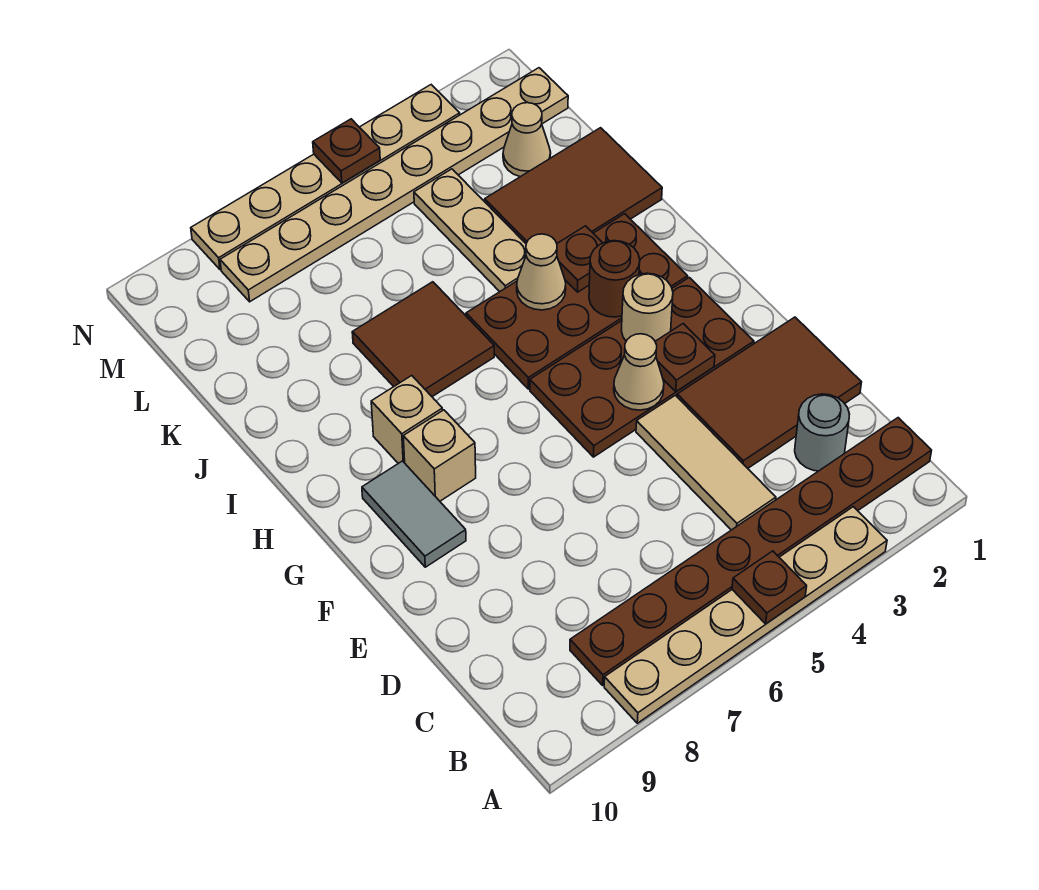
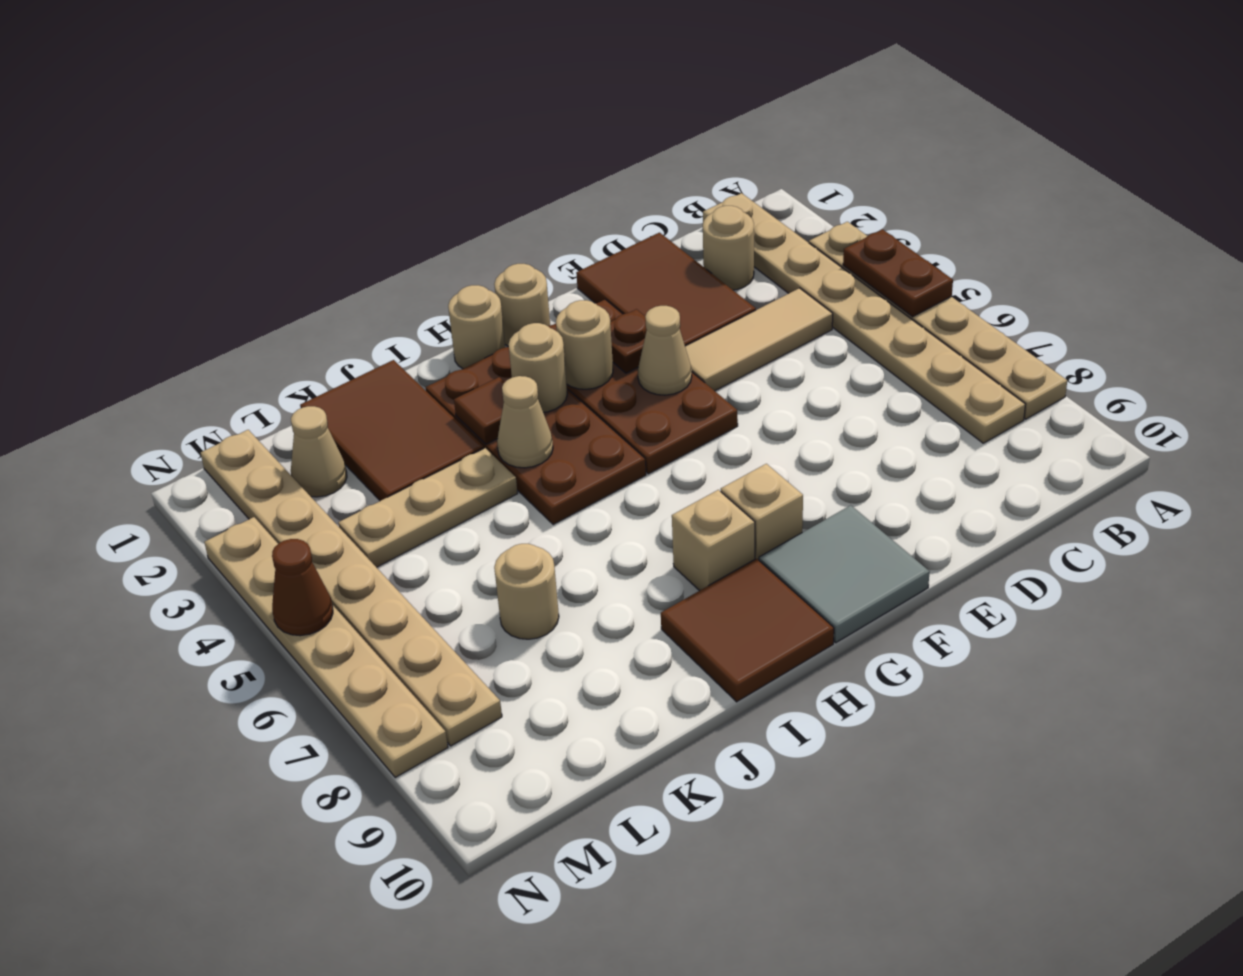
brown 1x1 plate [732,551,807,624] -> brown 1x2 plate [843,229,953,317]
brown 1x8 plate [570,418,932,685] -> tan 1x8 plate [703,193,1026,443]
grey 1x1 round brick [795,394,850,471] -> tan 1x1 round brick [703,206,754,290]
grey 1x2 tile [362,461,466,567] -> grey 2x2 tile [759,505,930,643]
none -> tan 1x1 round brick [494,264,550,347]
none -> tan 1x1 round brick [448,285,505,369]
brown 1x1 round brick [589,241,640,317] -> tan 1x1 round brick [509,323,567,412]
brown 1x1 plate [557,226,602,292] -> brown 1x1 tile [454,377,505,444]
brown 2x2 tile [352,282,494,397] -> brown 2x2 tile moved to [661,559,834,702]
none -> tan 1x1 round brick [494,544,559,639]
brown 1x1 plate [313,119,380,183] -> brown 1x1 cone [272,539,333,636]

